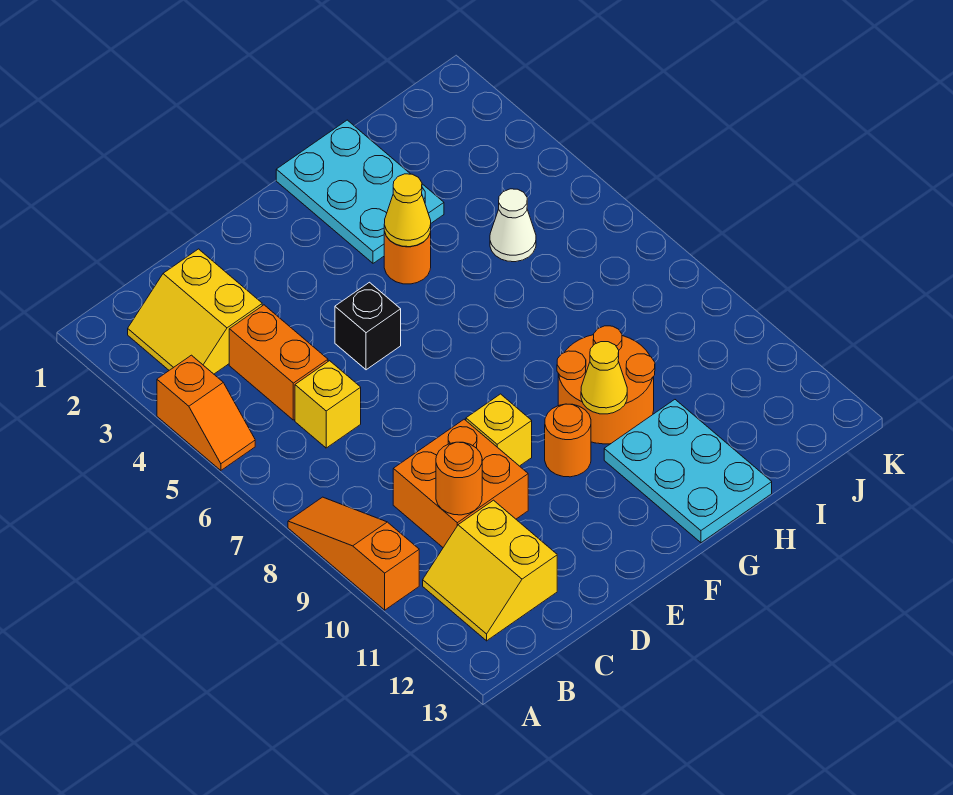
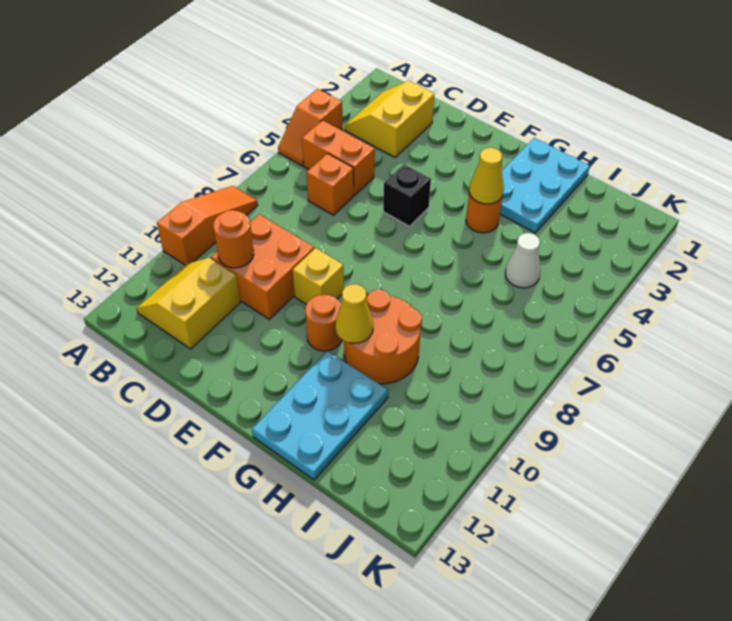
orange 1x2 brick [229,305,328,420] -> orange 1x2 brick turned to [302,120,375,195]
yellow 1x1 brick [295,361,361,448] -> orange 1x1 brick [307,154,354,215]

